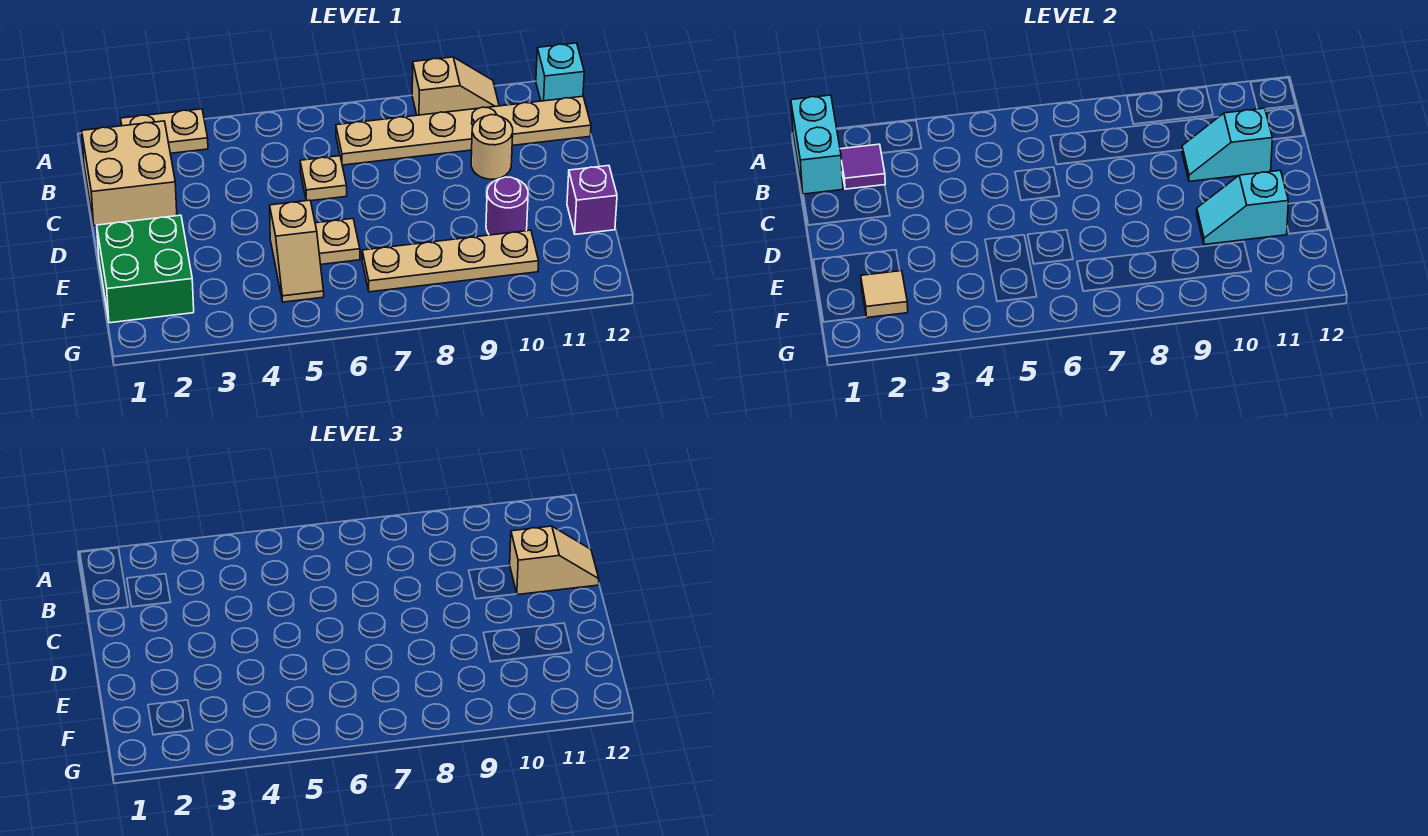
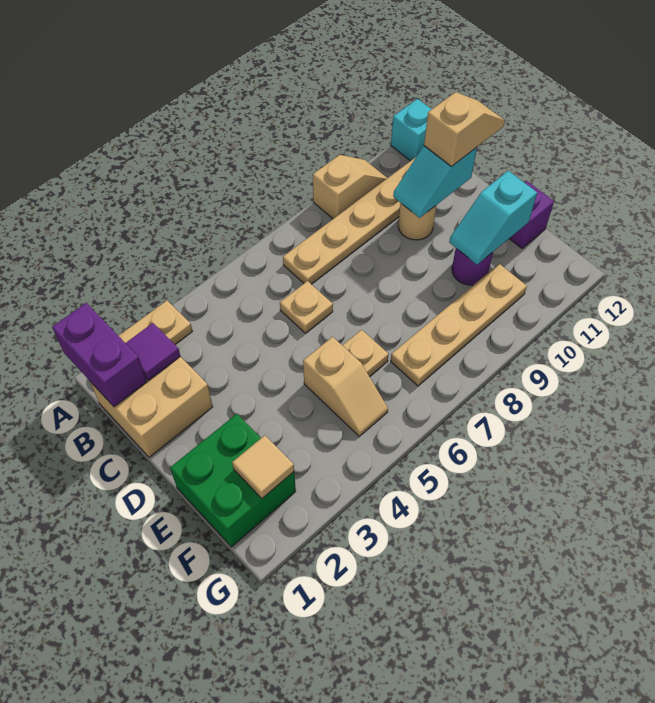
cyan 1x2 brick [791,95,843,194] -> purple 1x2 brick [52,303,147,407]

